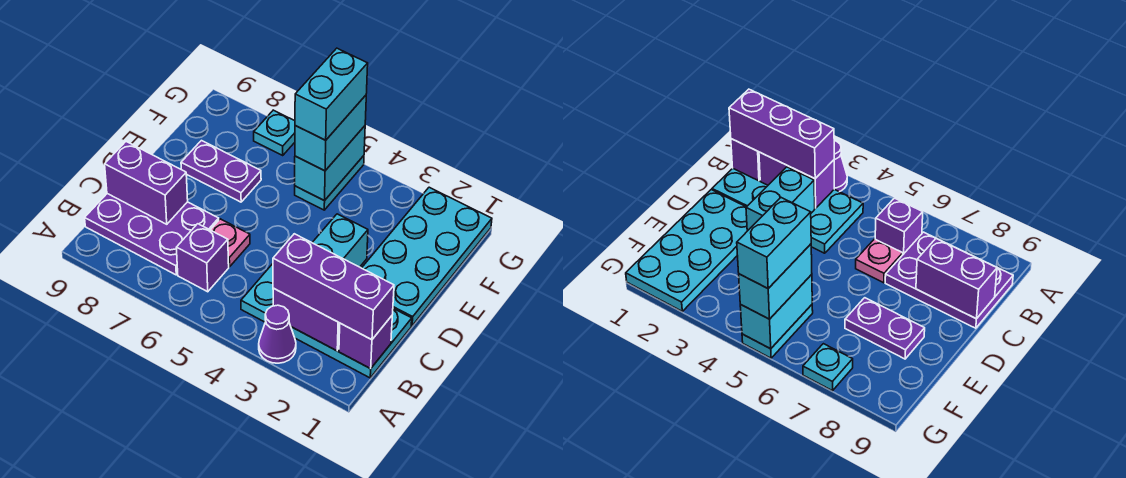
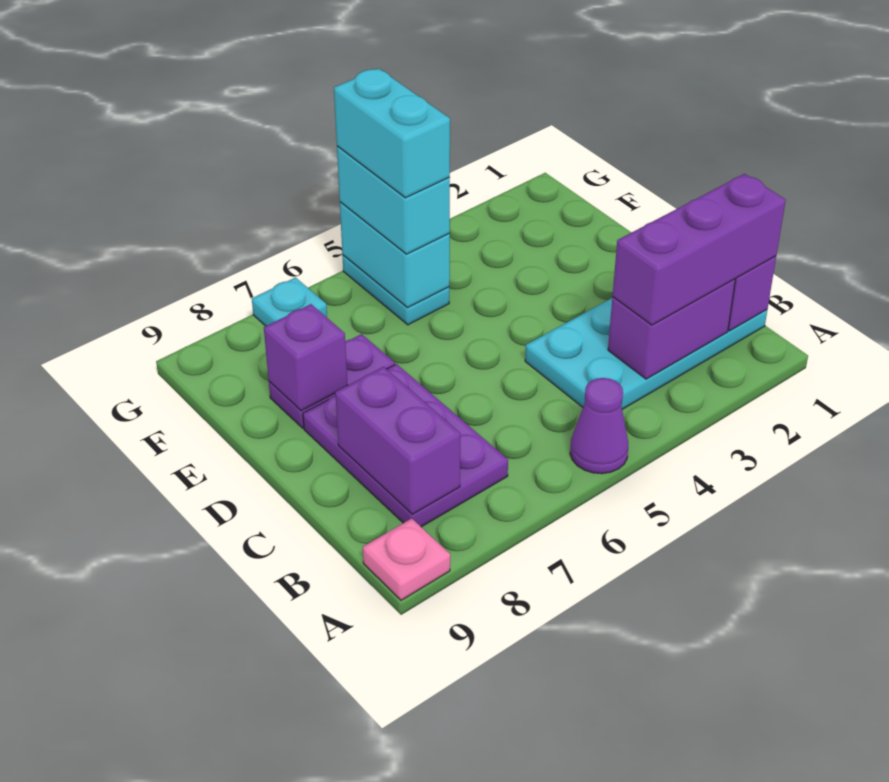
purple 1x1 cone [259,305,296,363] -> purple 1x1 cone moved to [570,378,628,474]
purple 1x1 brick [176,224,229,292] -> purple 1x1 brick moved to [264,304,348,411]
purple 2x3 plate [85,194,219,275] -> purple 2x3 plate turned to [303,364,508,527]
cyan 1x2 brick [312,214,368,267] -> none
pink 1x1 plate [211,219,250,267] -> pink 1x1 plate moved to [363,518,450,600]
purple 1x2 brick [105,142,188,224] -> purple 1x2 brick turned to [335,367,460,514]
cyan 2x4 plate [362,187,492,326] -> none

